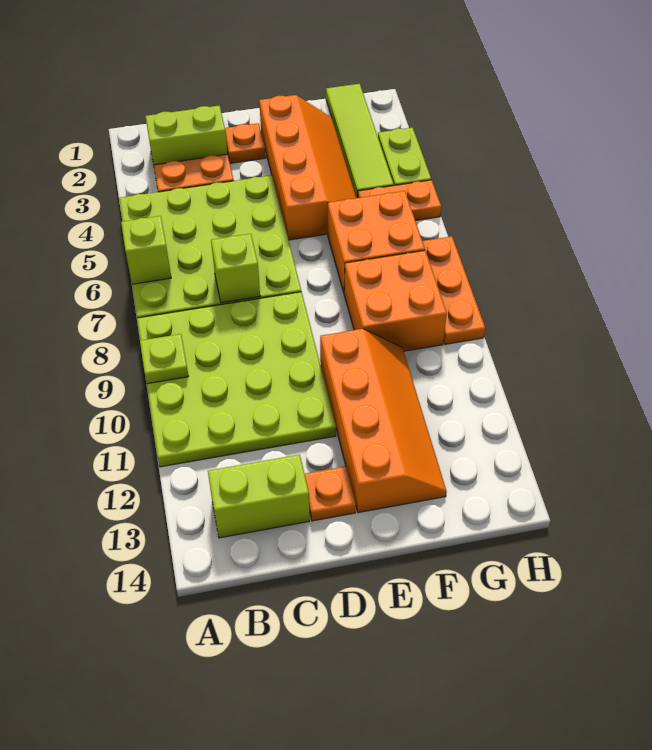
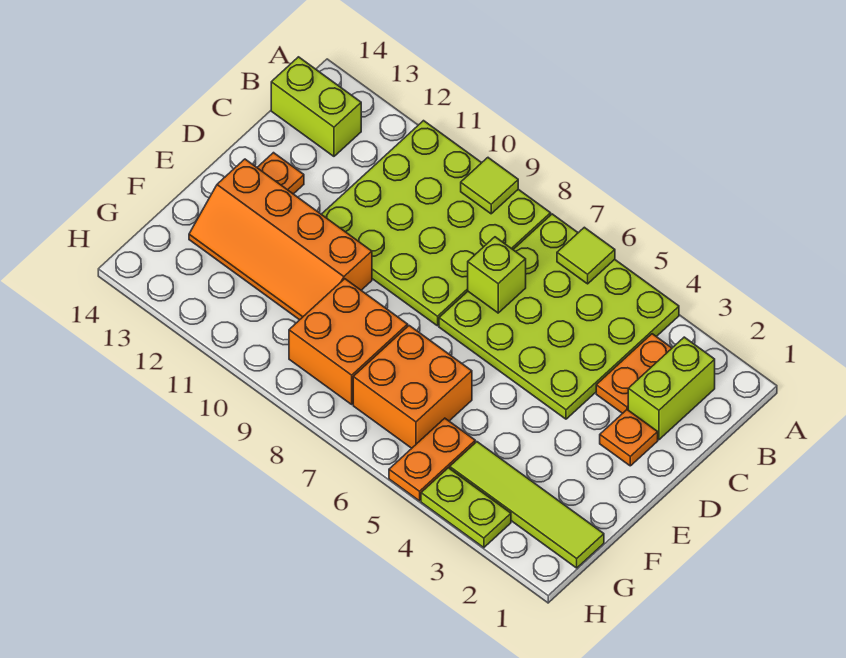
lime 1x1 brick [121,216,171,284] -> lime 1x1 tile [557,227,615,284]
lime 1x1 plate [140,334,188,384] -> lime 1x1 tile [461,158,518,214]
lime 1x2 brick [208,455,310,538] -> lime 1x2 brick turned to [271,57,361,156]
orange 2x4 slope [259,95,356,240] -> none
orange 1x3 plate [422,236,485,344] -> none

